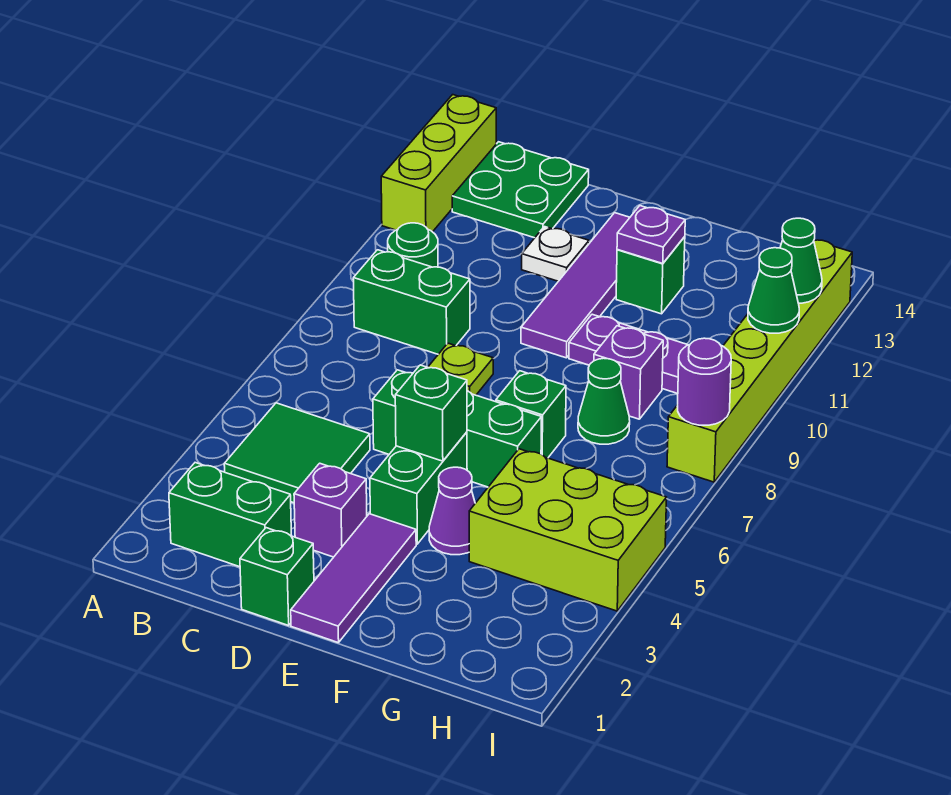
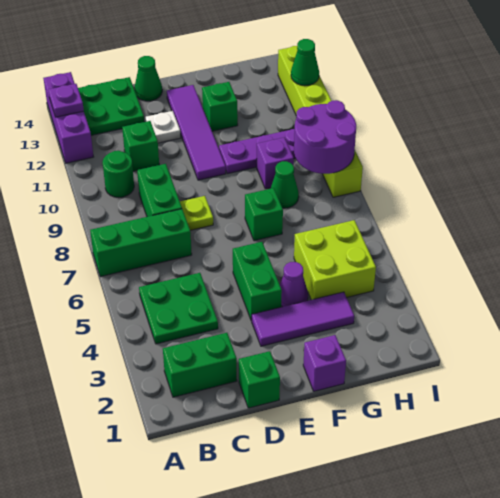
lime 1x3 brick [381,95,496,232] -> purple 1x3 brick [43,72,93,163]
green 2x2 tile [224,403,370,503] -> green 2x2 plate [139,273,218,344]
green 1x2 brick [353,250,470,354] -> green 1x2 brick turned to [137,164,182,217]
purple 1x1 brick [294,463,367,557] -> purple 1x1 brick moved to [303,335,346,391]
green 1x3 brick [373,370,541,487] -> green 1x3 brick moved to [90,209,192,277]
purple 1x3 tile [291,514,416,643] -> purple 1x3 tile turned to [252,292,354,346]
green 1x1 brick [395,365,467,461] -> green 1x1 brick moved to [122,121,159,171]
purple 1x1 plate [617,206,685,264] -> purple 1x1 plate moved to [49,84,84,117]
lime 2x3 brick [469,449,667,611] -> lime 2x2 brick [294,220,376,300]
purple 1x1 round brick [677,338,731,425] -> purple 2x2 round brick [294,100,356,174]
green 1x1 cone [748,248,799,333] -> green 1x1 cone moved to [135,56,162,101]

